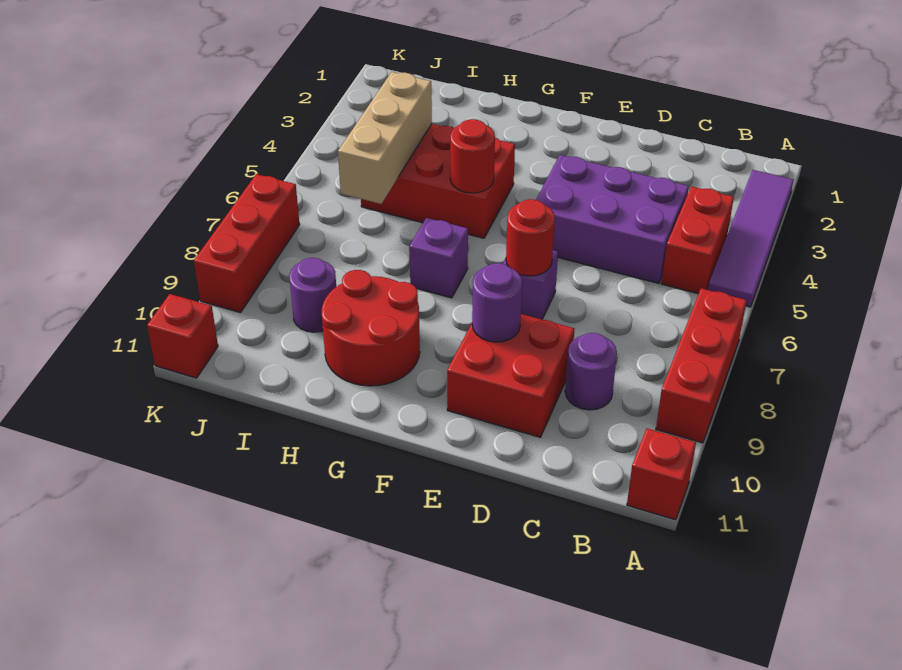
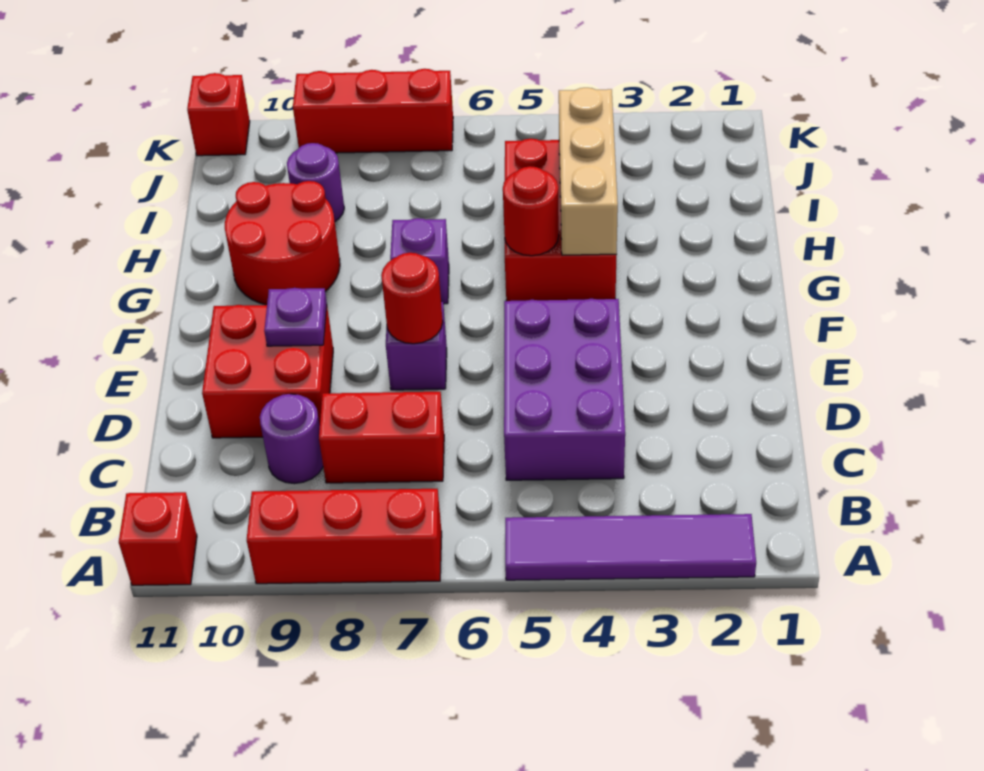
red 1x2 brick [662,186,734,294] -> red 1x2 brick moved to [319,392,444,483]
purple 1x1 round brick [472,263,522,342] -> purple 1x1 plate [264,288,327,346]
tan 1x3 brick [338,72,432,204] -> tan 1x3 brick turned to [559,88,618,255]

